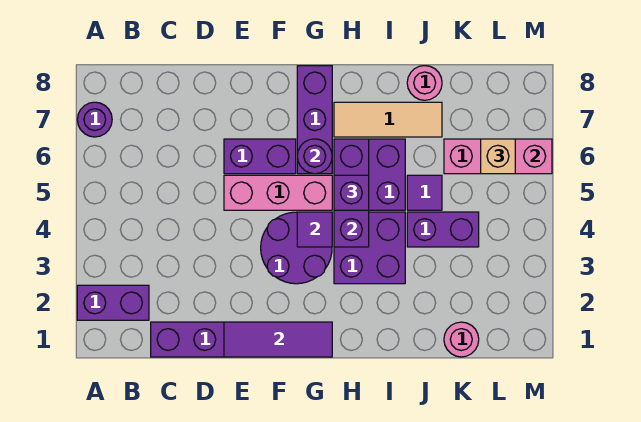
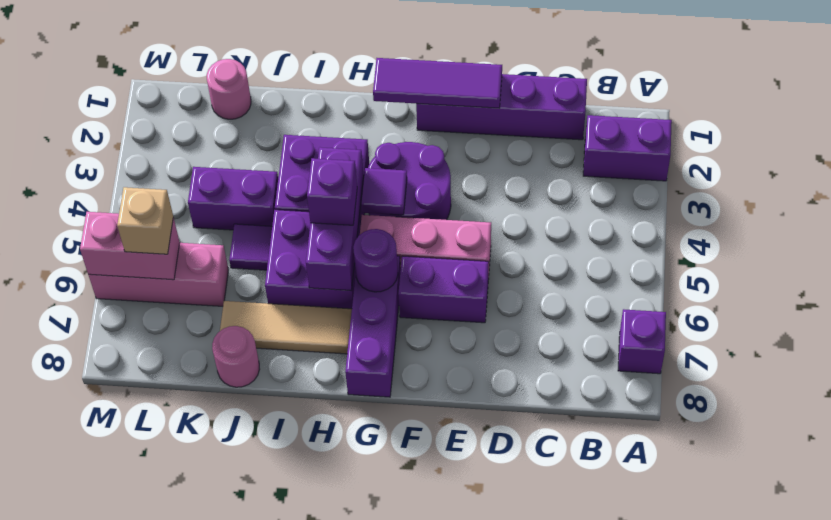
purple 1x1 round brick [77,102,112,137] -> purple 1x1 brick [618,309,666,374]

